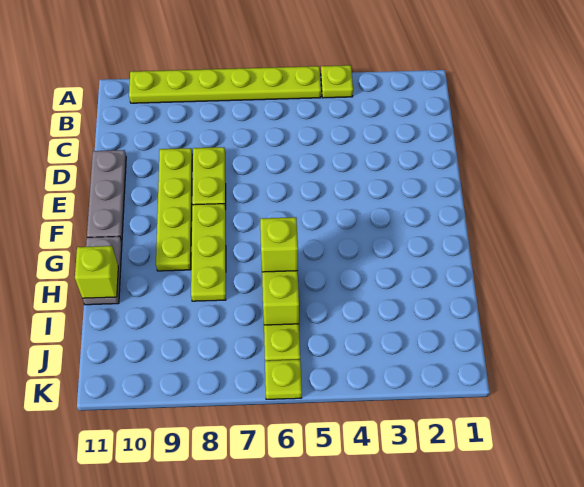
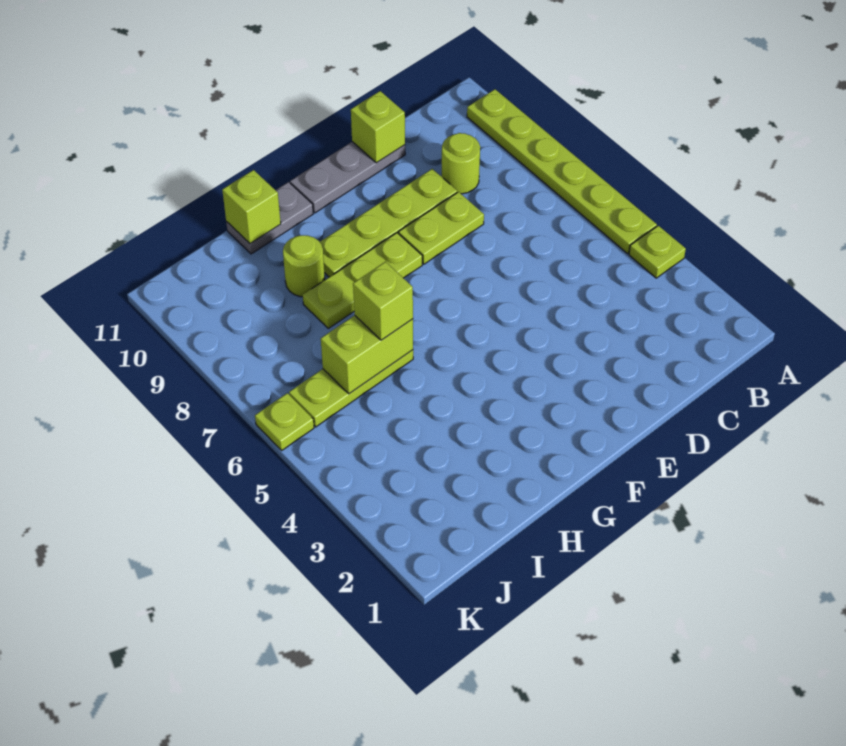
none -> lime 1x1 round brick [442,133,480,194]
none -> lime 1x1 brick [351,91,405,163]
none -> lime 1x1 round brick [283,235,325,297]

